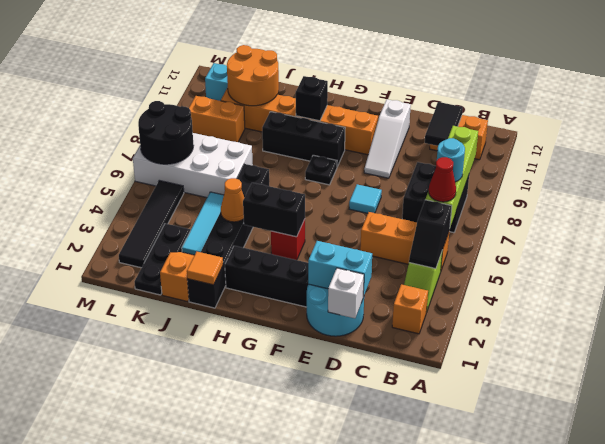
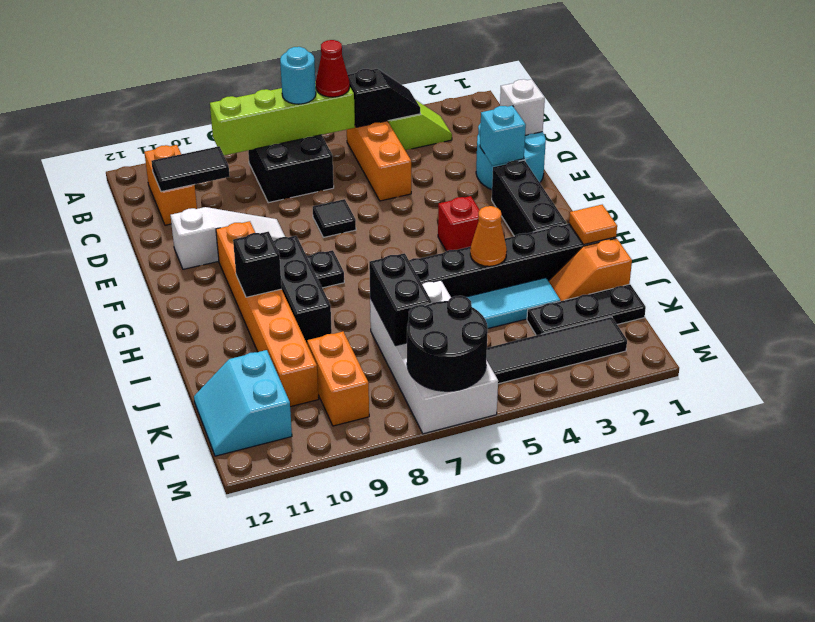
orange 1x1 brick [392,284,428,334] -> none
cyan 1x2 brick [308,241,372,297] -> cyan 1x1 brick [480,106,526,166]
cyan 1x1 tile [349,184,382,213] -> black 1x1 tile [313,199,356,237]
black 1x2 brick [243,183,305,237] -> black 1x2 brick moved to [369,253,432,346]
orange 2x2 round brick [227,45,279,106] -> none

